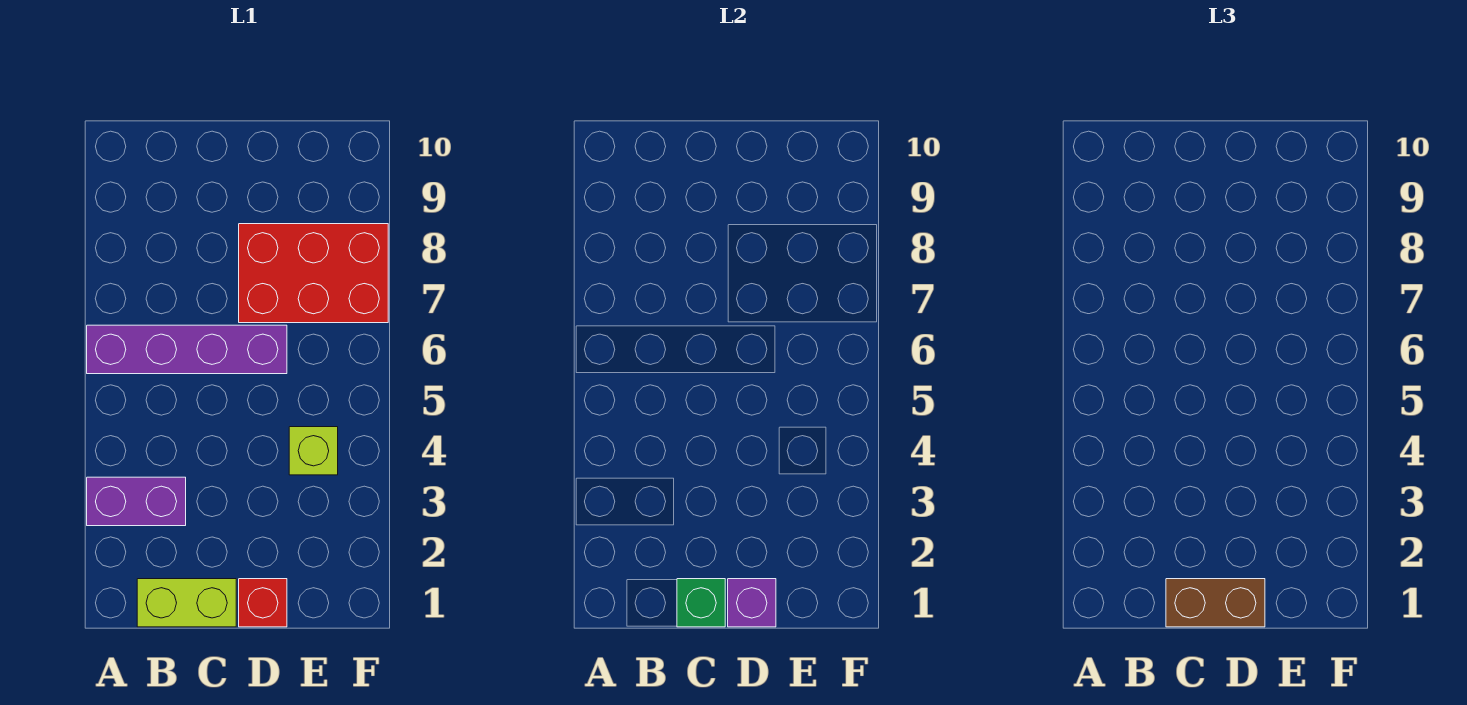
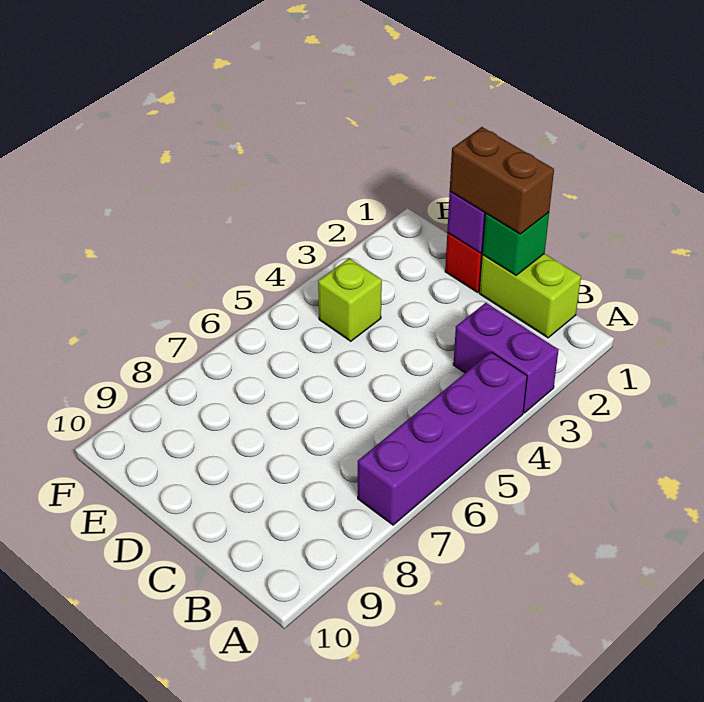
purple 1x4 brick [87,325,287,374] -> purple 1x4 brick turned to [358,352,527,525]
red 2x3 brick [239,224,388,323] -> none

